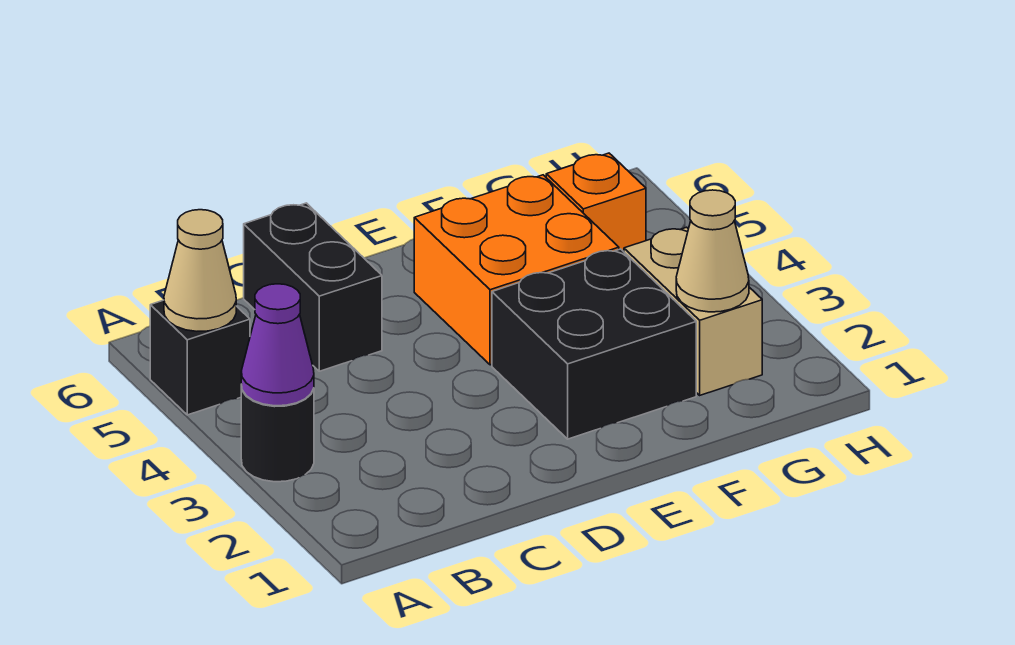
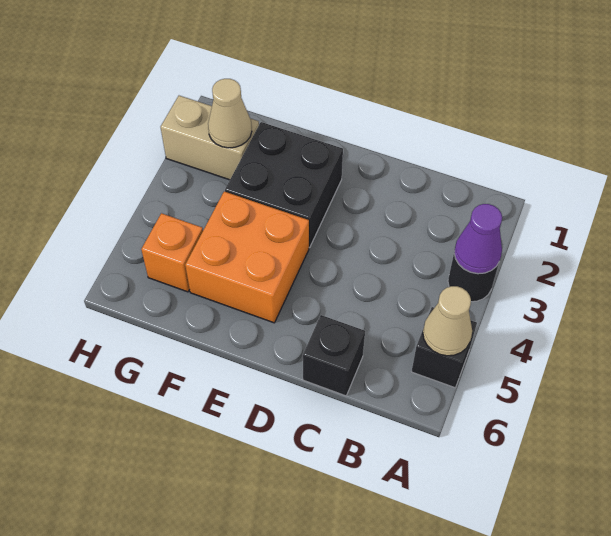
black 1x2 brick [244,203,382,371] -> black 1x1 brick [303,315,365,396]
tan 1x2 brick [624,227,762,395] -> tan 1x2 brick turned to [161,96,259,180]

